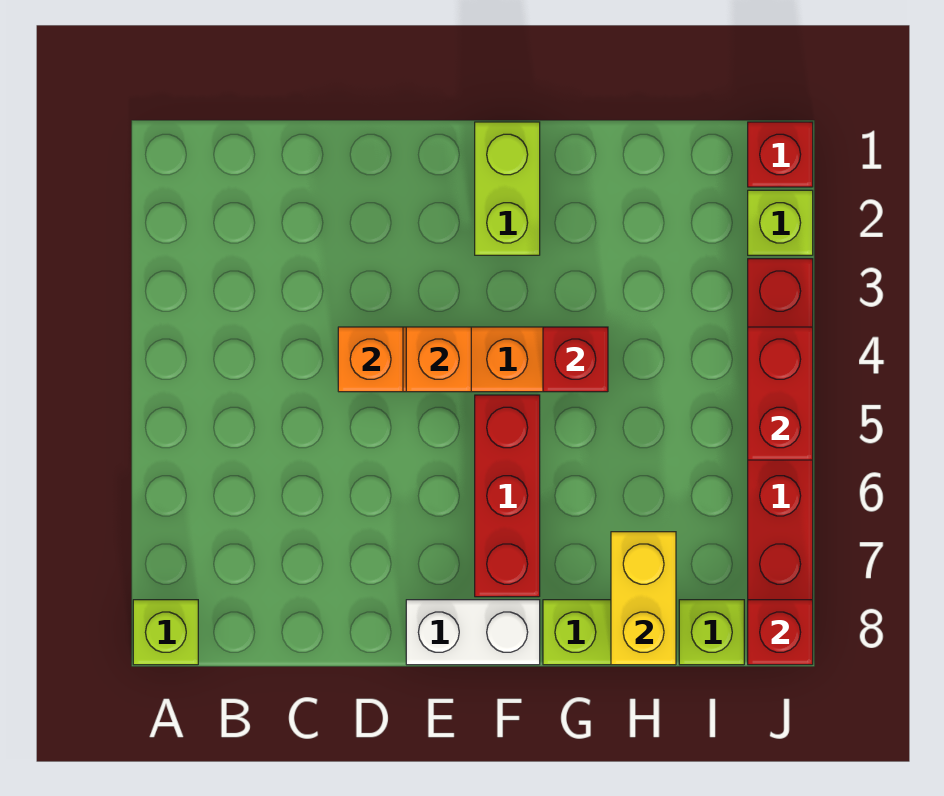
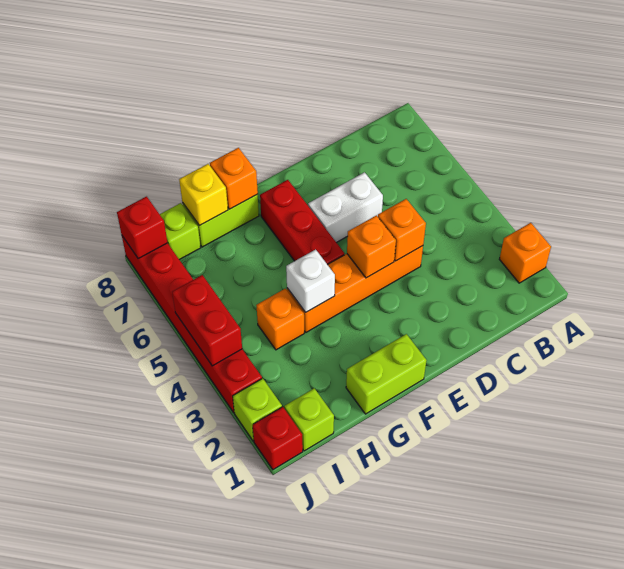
none -> orange 1x1 brick [499,223,551,283]
lime 1x1 brick [133,600,198,665] -> lime 1x1 brick moved to [284,388,334,451]
white 1x2 brick [406,600,540,665] -> white 1x2 brick moved to [308,172,383,243]
lime 1x2 brick [475,122,540,255] -> lime 1x2 brick turned to [346,334,427,414]
red 1x1 brick [543,327,608,392] -> white 1x1 brick [286,249,335,312]
none -> orange 1x1 brick [210,148,258,209]
none -> orange 1x1 brick [256,289,304,350]
yellow 1x2 brick [611,532,676,665] -> yellow 1x1 brick [179,164,228,226]

